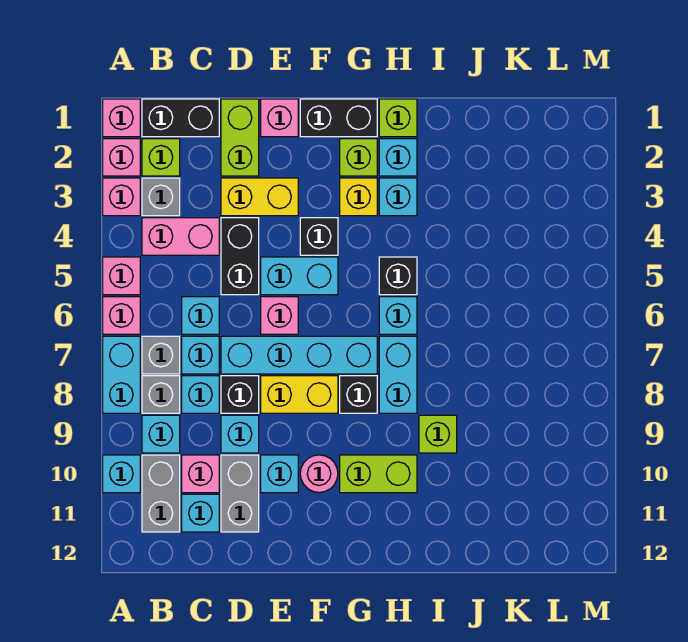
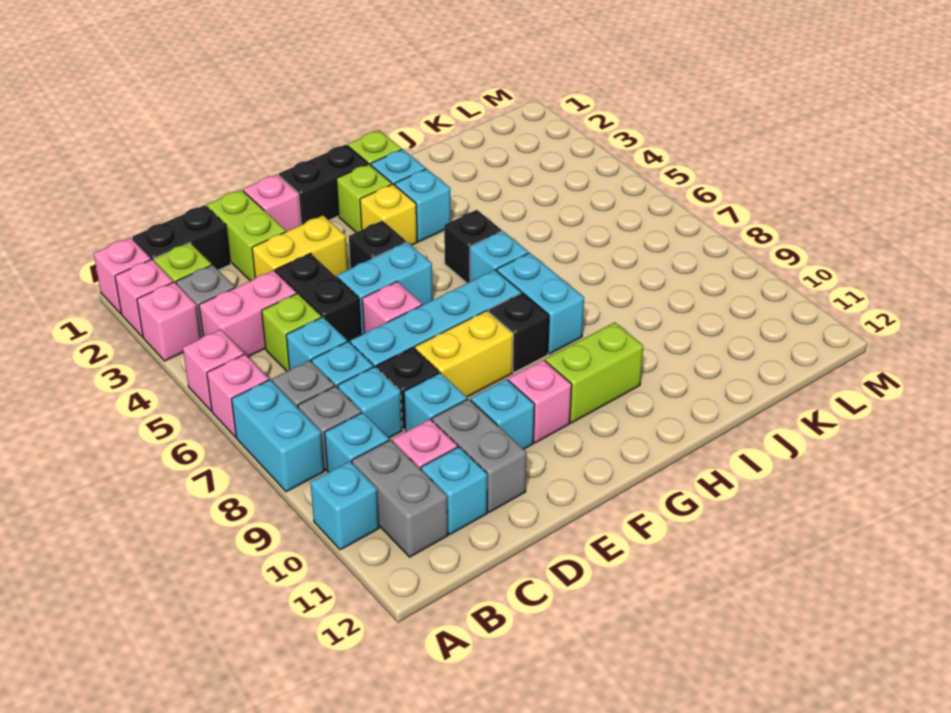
pink 1x1 round brick [300,455,338,492] -> pink 1x1 brick [508,360,572,443]
lime 1x1 brick [419,415,457,453] -> lime 1x1 brick moved to [262,293,322,371]

